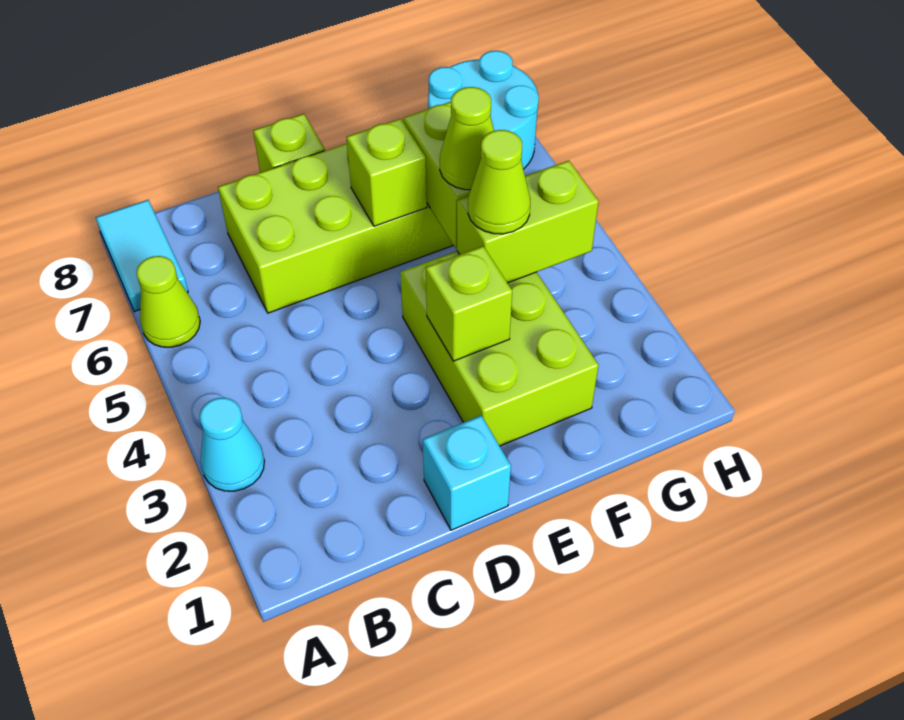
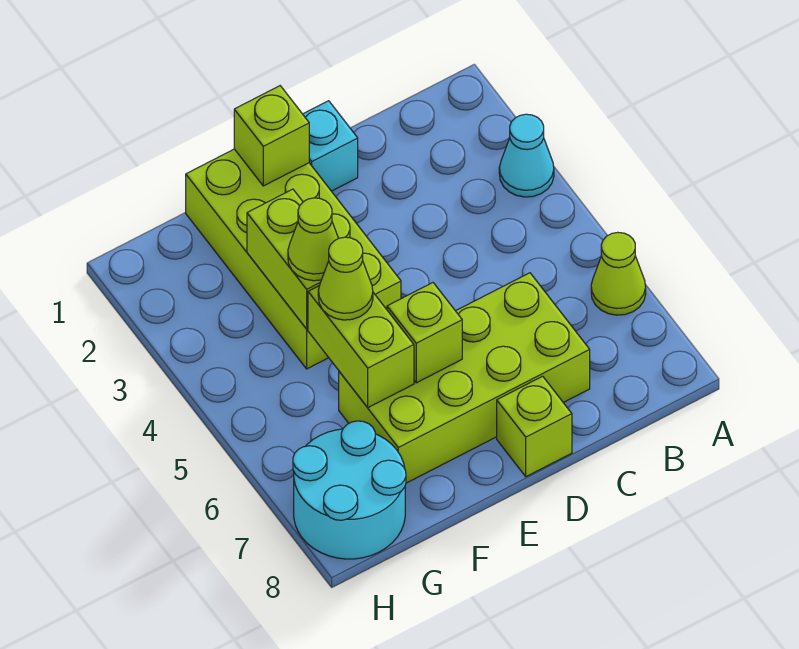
cyan 1x2 tile [96,200,188,312] -> none
lime 2x3 brick [400,251,599,446] -> lime 2x4 brick [186,149,401,369]
lime 1x1 brick [426,246,512,361] -> lime 1x1 brick moved to [234,86,309,186]
lime 1x2 brick [457,161,599,283] -> lime 1x2 brick turned to [247,189,321,329]

